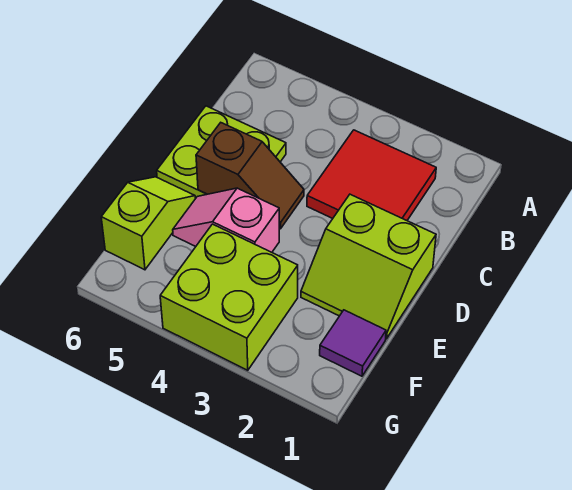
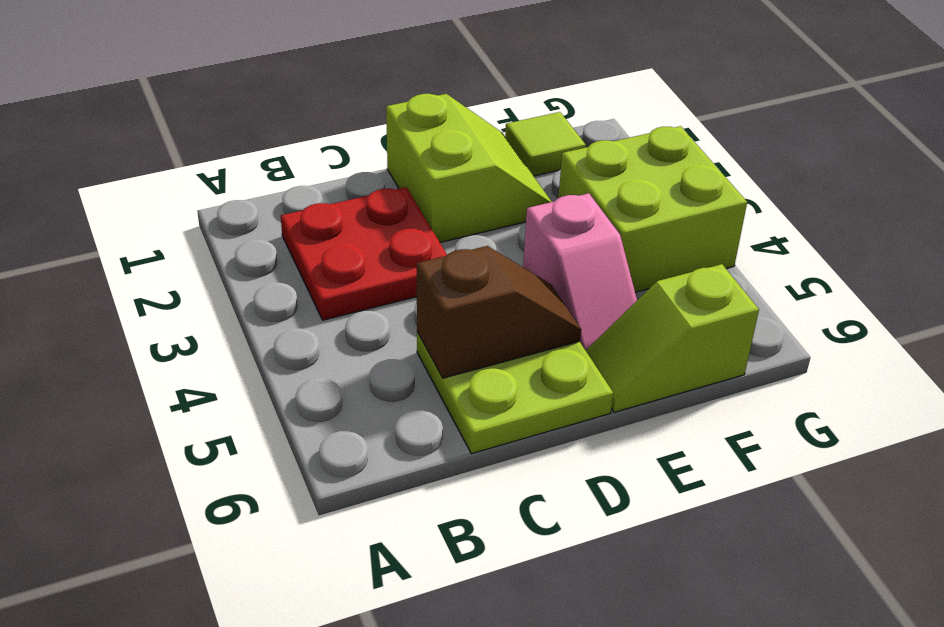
red 2x2 tile [307,130,436,220] -> red 2x2 plate [281,187,447,320]
brown 1x2 slope [196,123,304,229] -> brown 1x2 slope turned to [417,246,581,378]
purple 1x1 tile [320,310,386,376] -> lime 1x1 tile [505,112,586,176]

